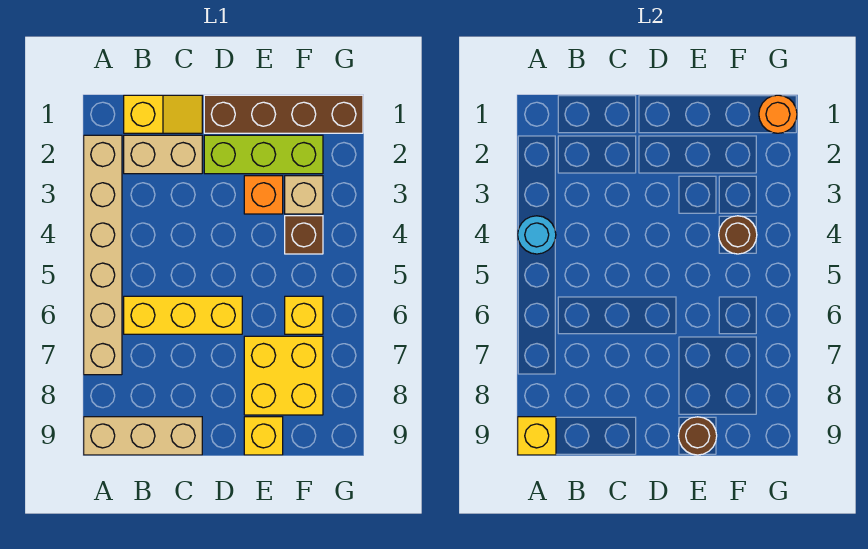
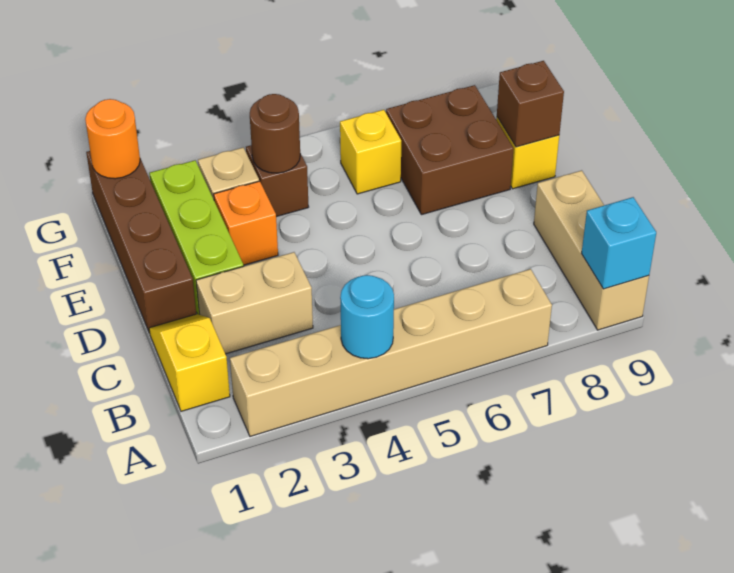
yellow 1x1 brick [518,417,556,455] -> cyan 1x1 brick [581,197,656,289]
tan 1x2 brick [124,135,202,174] -> tan 1x2 brick turned to [196,252,313,354]
yellow 1x3 brick [124,296,242,334] -> none
yellow 2x2 brick [244,336,323,415] -> brown 2x2 brick [386,85,514,215]
brown 1x1 round brick [678,417,717,455] -> brown 1x1 brick [497,61,564,147]

